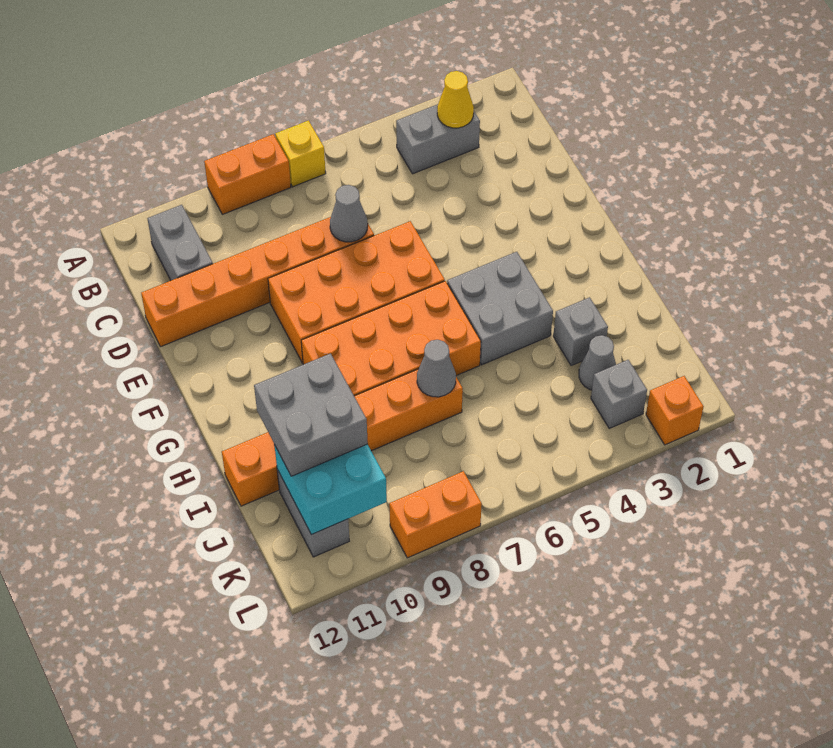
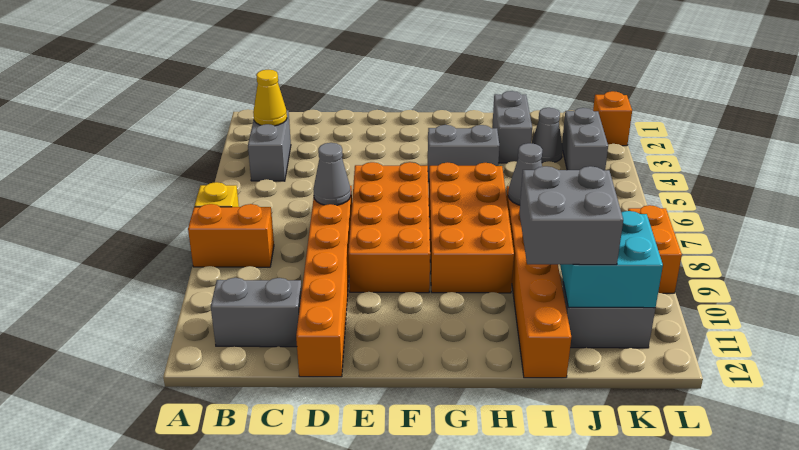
orange 1x2 brick [204,134,291,214] -> orange 1x2 brick turned to [188,204,274,267]
grey 2x2 brick [447,252,553,365] -> grey 1x2 brick [428,125,499,182]
grey 1x1 brick [553,297,608,366] -> grey 1x2 brick [492,91,532,163]
grey 1x1 brick [591,360,647,428] -> grey 1x2 brick [562,108,608,170]

